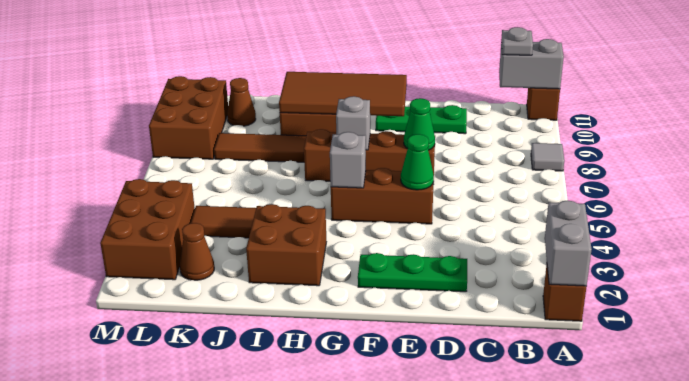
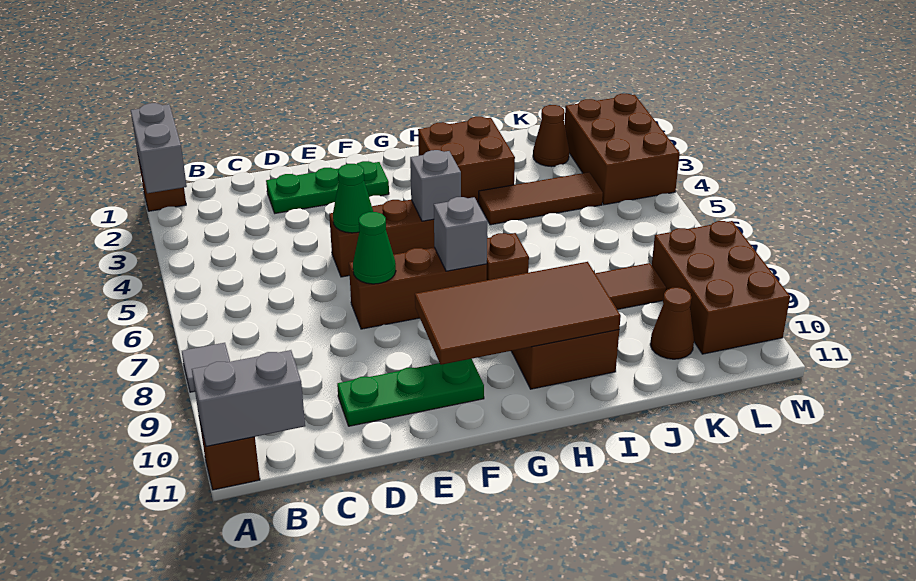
grey 1x1 plate [501,27,533,55] -> none

